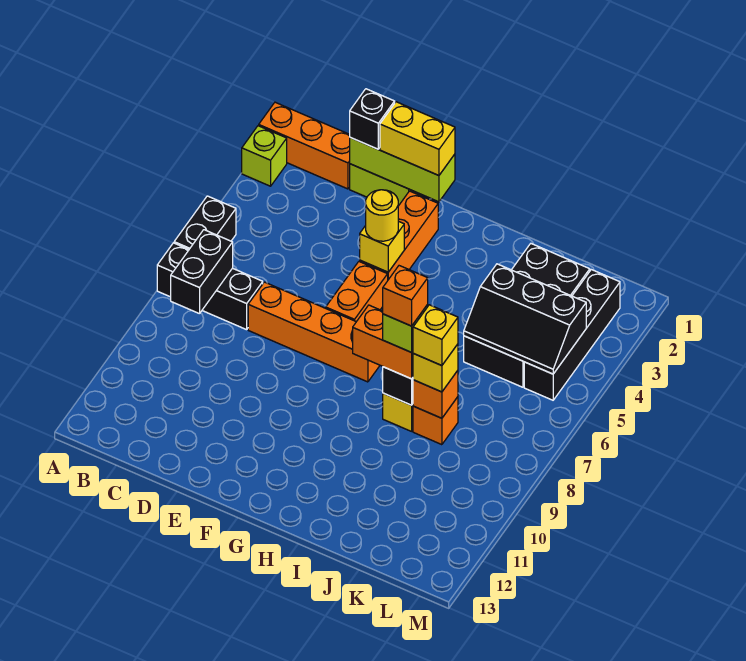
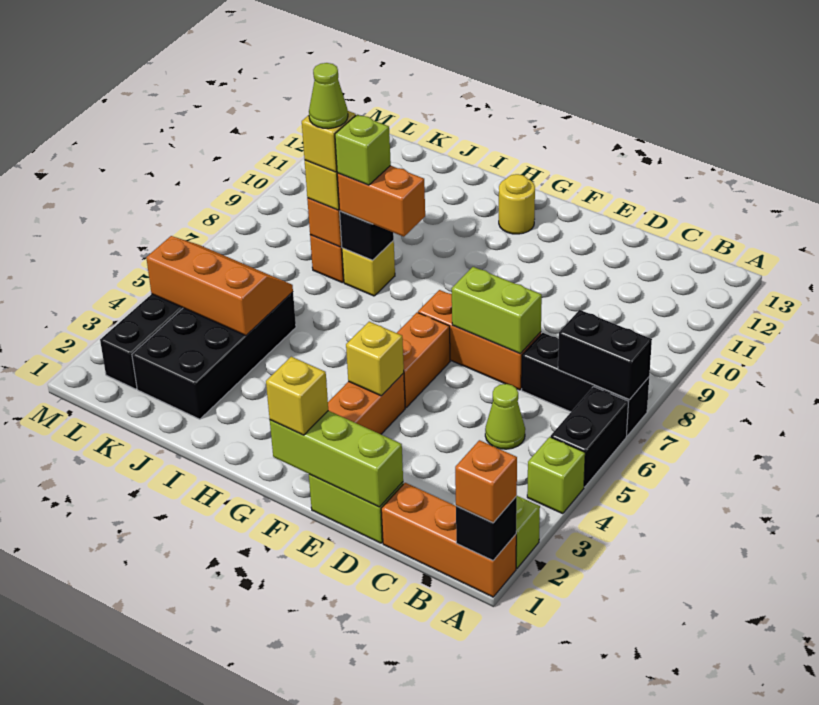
none -> lime 1x1 brick [527,437,585,514]
black 1x2 brick [171,230,233,314] -> black 1x2 brick turned to [558,310,652,400]
none -> lime 1x1 cone [485,384,525,449]
black 1x1 brick [350,89,395,149] -> black 1x1 brick moved to [456,496,517,561]
orange 1x4 brick [248,282,380,382] -> orange 1x3 brick [418,290,541,390]
none -> lime 1x2 brick [452,267,542,354]
yellow 1x2 brick [380,102,455,176] -> yellow 1x1 brick [266,357,328,435]
yellow 1x1 round brick [366,190,398,241] -> yellow 1x1 round brick moved to [499,174,535,234]
orange 1x1 brick [383,266,428,326] -> orange 1x1 brick moved to [455,440,517,523]
black 2x3 slope [464,264,586,374] -> orange 2x3 slope [146,236,293,336]
none -> lime 1x1 cone [309,63,348,129]

